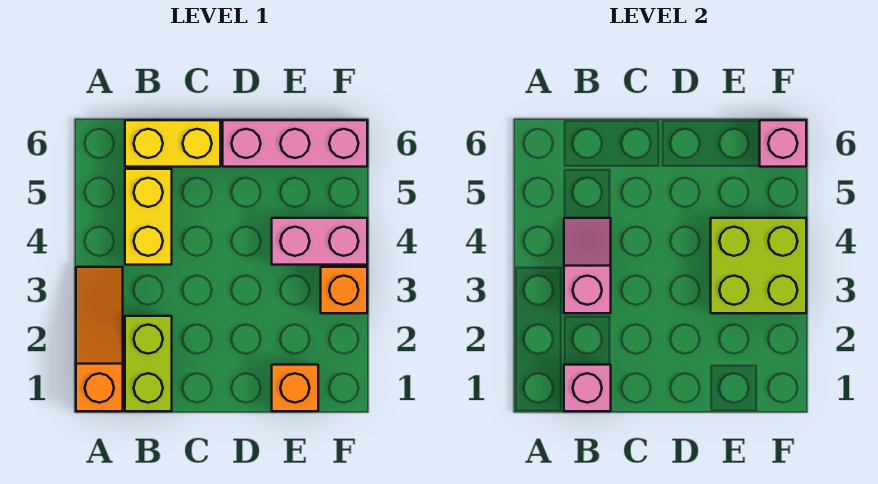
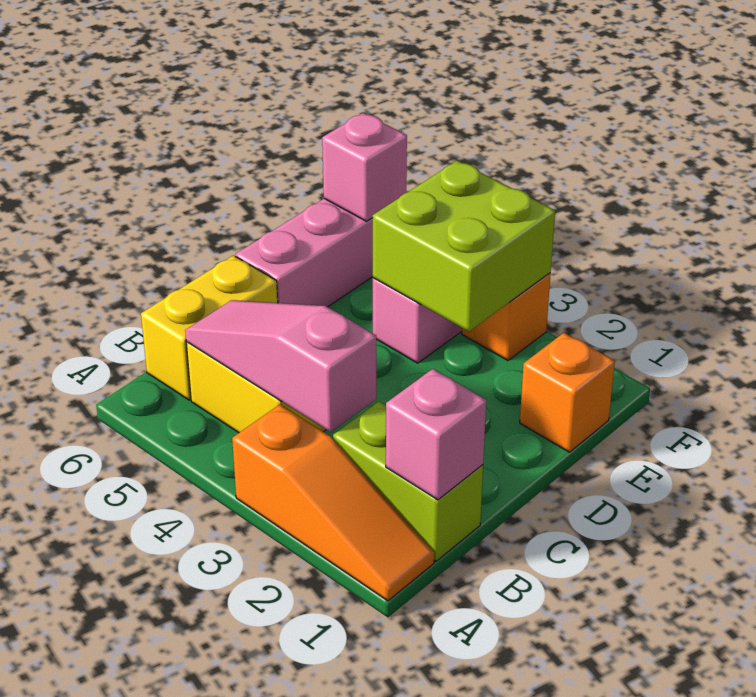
orange 1x3 slope [76,267,123,411] -> orange 1x3 slope turned to [232,405,434,601]
pink 1x2 slope [564,218,611,313] -> pink 1x3 slope [185,300,376,432]

